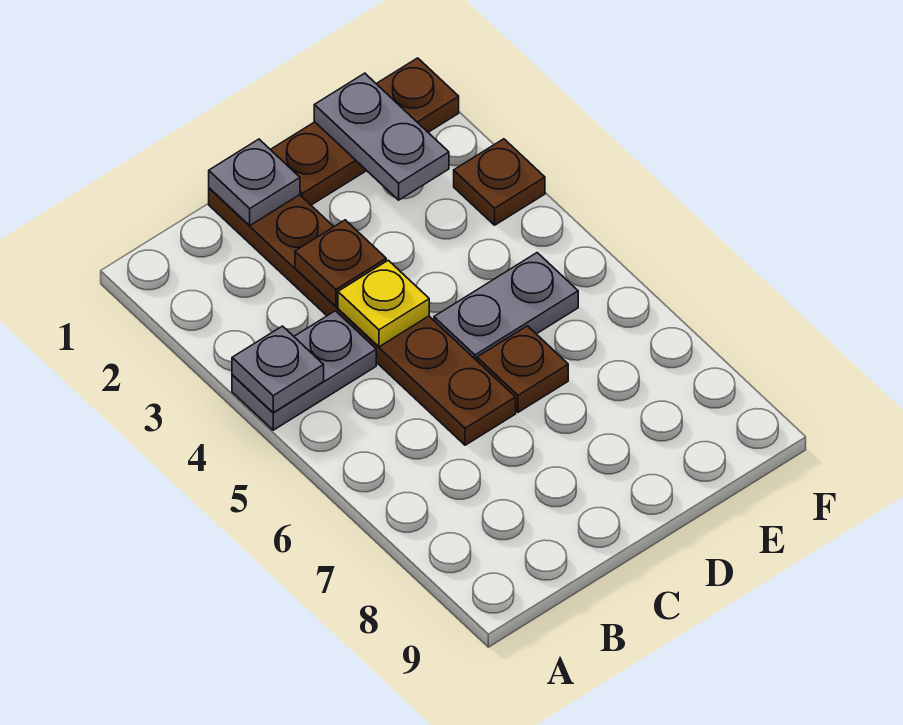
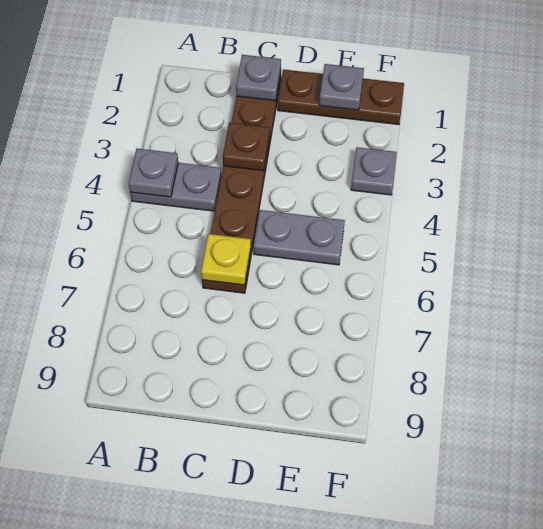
yellow 1x1 plate [338,260,429,347] -> yellow 1x1 plate moved to [201,234,251,285]
brown 1x1 plate [477,326,568,412] -> none
grey 1x2 plate [314,73,449,200] -> grey 1x1 plate [319,64,364,110]
brown 1x1 plate [454,139,545,225] -> grey 1x1 plate [351,147,397,195]

